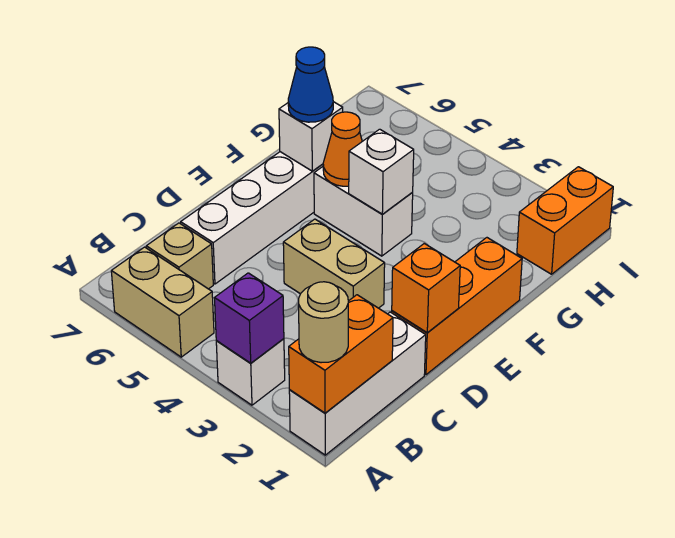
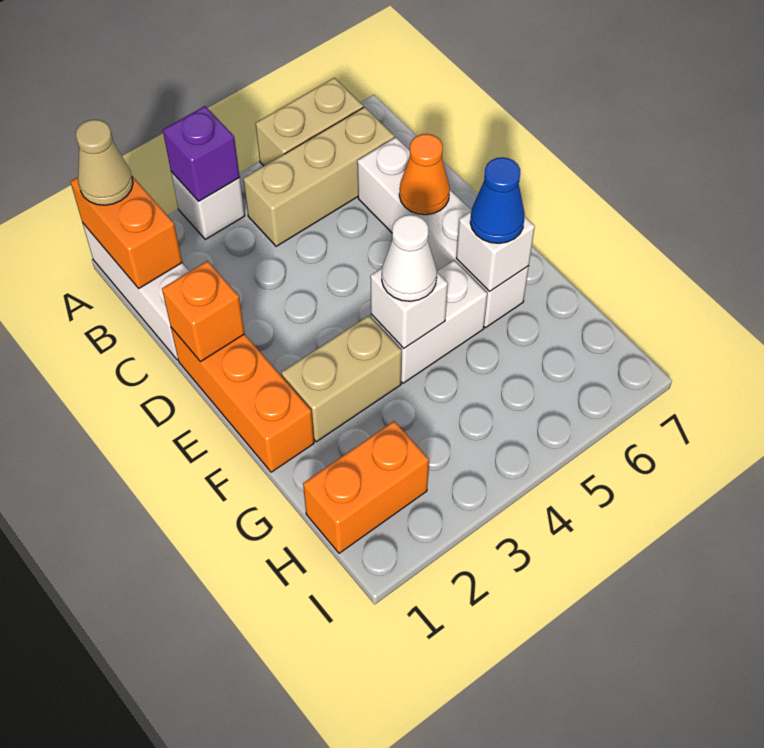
tan 1x1 round brick [299,282,348,363] -> tan 1x1 cone [76,120,133,205]
tan 1x1 brick [146,223,213,289] -> tan 1x3 brick [243,107,394,246]
tan 1x2 brick [283,219,385,308] -> tan 1x2 brick moved to [281,316,402,442]
none -> white 1x1 cone [382,215,437,301]
orange 1x1 cone [323,112,362,186] -> orange 1x1 cone moved to [399,134,450,215]
orange 1x2 brick [517,167,613,274] -> orange 1x2 brick turned to [303,421,429,553]

